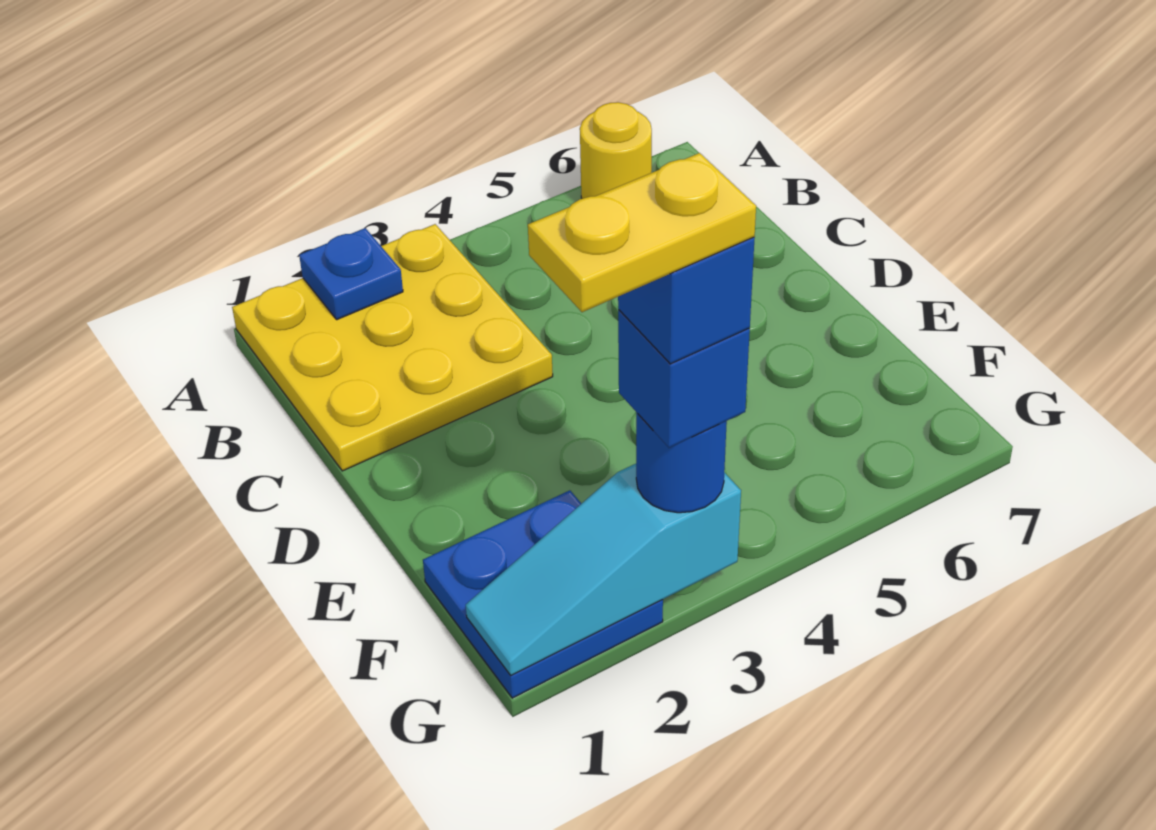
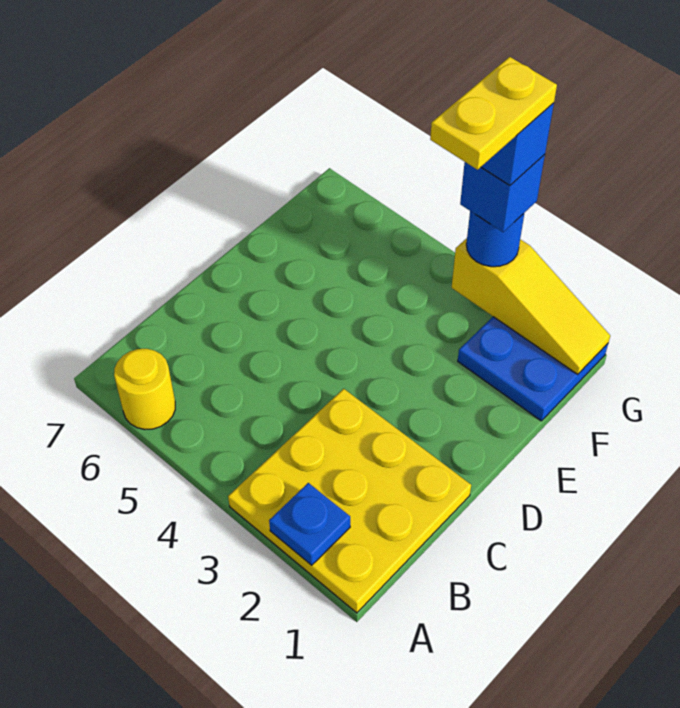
cyan 1x3 slope [466,464,741,675] -> yellow 1x3 slope [452,238,610,374]
yellow 1x2 plate [528,153,756,312] -> yellow 1x2 plate turned to [430,57,557,170]

